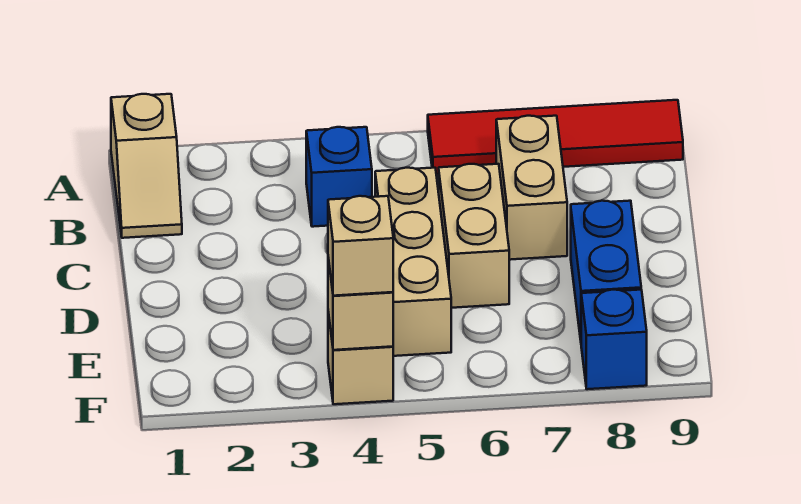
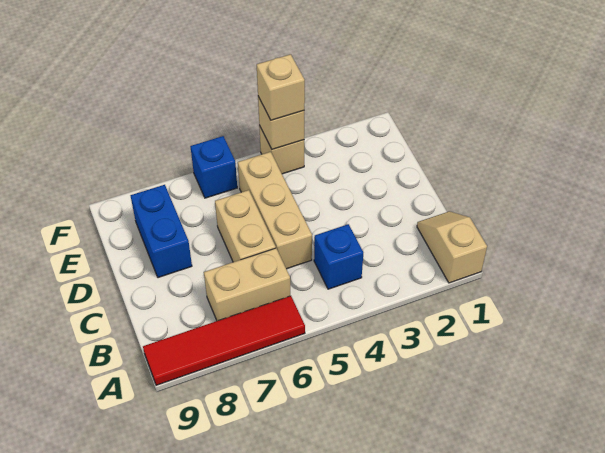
tan 1x2 brick [496,116,567,260] -> tan 1x2 brick turned to [204,248,290,321]
blue 1x1 brick [581,290,647,389] -> blue 1x1 brick moved to [190,136,237,198]

